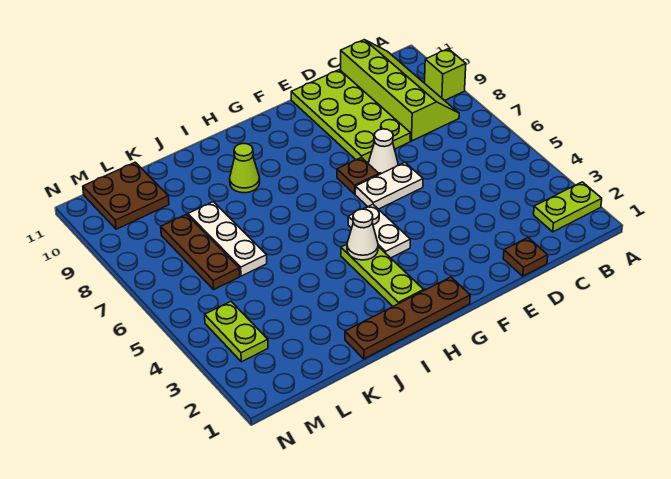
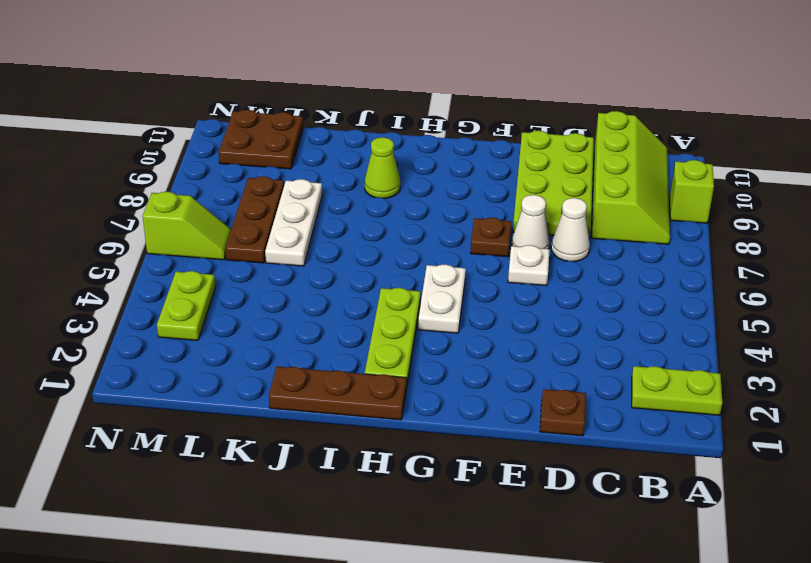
white 1x2 plate [355,163,423,209] -> white 1x1 plate [508,245,550,286]
brown 1x4 plate [345,277,470,359] -> brown 1x3 plate [269,367,407,420]
white 1x1 cone [347,209,378,260] -> white 1x1 cone moved to [551,198,590,262]
none -> lime 1x2 slope [142,192,231,260]

